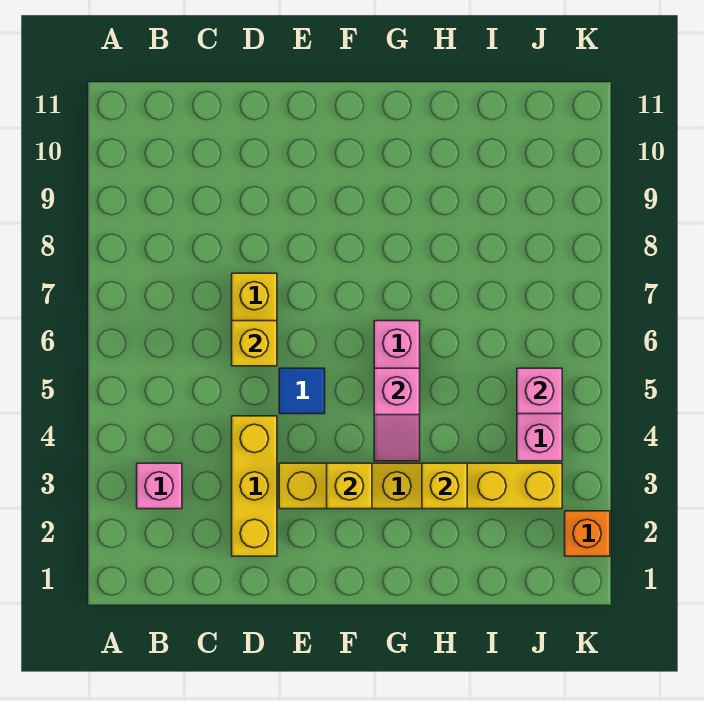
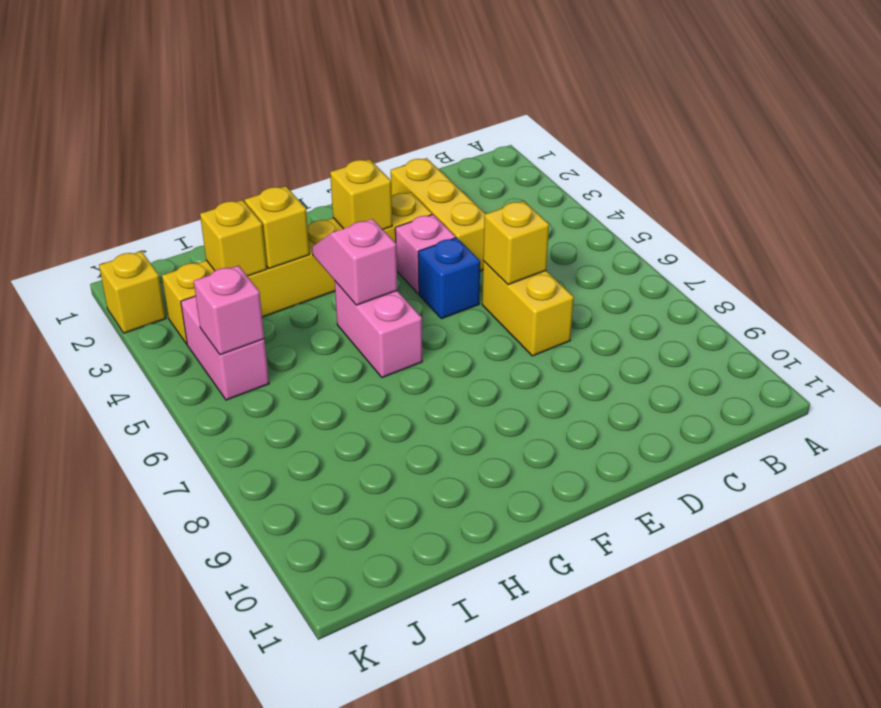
pink 1x1 brick [137,463,182,509] -> pink 1x1 brick moved to [395,214,456,294]
blue 1x1 tile [279,368,325,414] -> blue 1x1 brick [418,238,480,319]
none -> yellow 1x1 brick [200,200,267,276]
orange 1x1 brick [565,511,610,556] -> yellow 1x1 brick [99,251,166,333]

